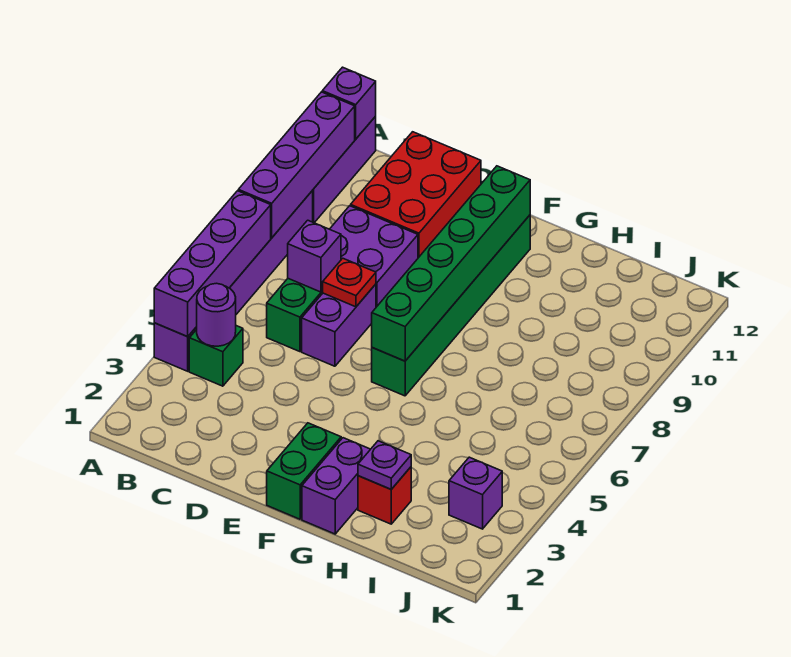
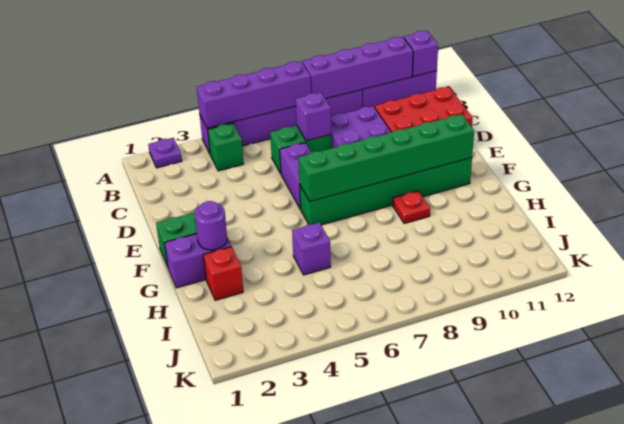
purple 1x1 round brick [197,283,236,346] -> purple 1x1 round brick moved to [195,201,227,250]
purple 1x2 brick [302,284,376,366] -> purple 1x2 brick turned to [280,143,311,209]
red 1x1 plate [322,258,376,307] -> red 1x1 plate moved to [393,191,430,224]
purple 1x1 plate [358,441,411,489] -> purple 1x1 plate moved to [148,138,182,168]
purple 1x1 brick [449,457,502,529] -> purple 1x1 brick moved to [292,222,331,275]

